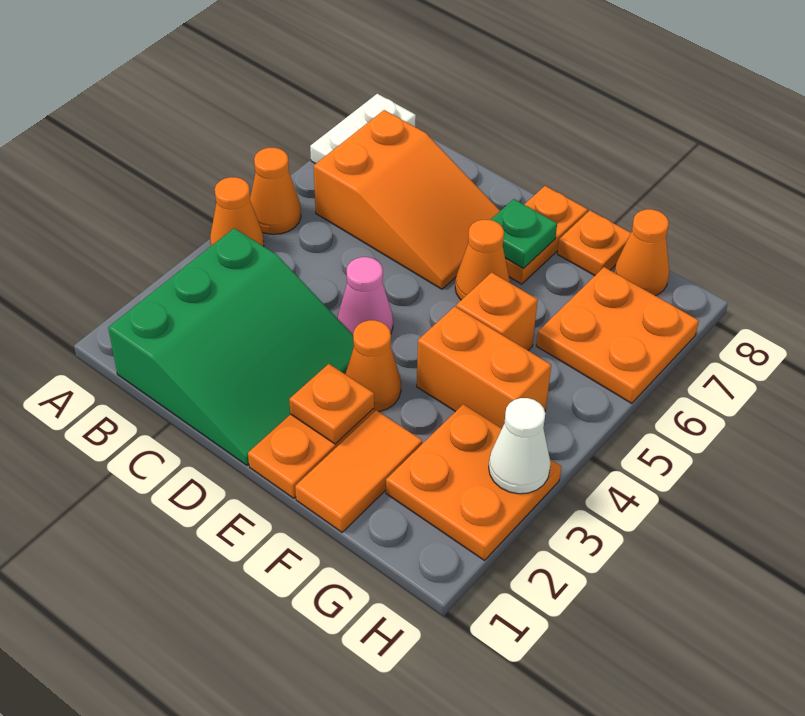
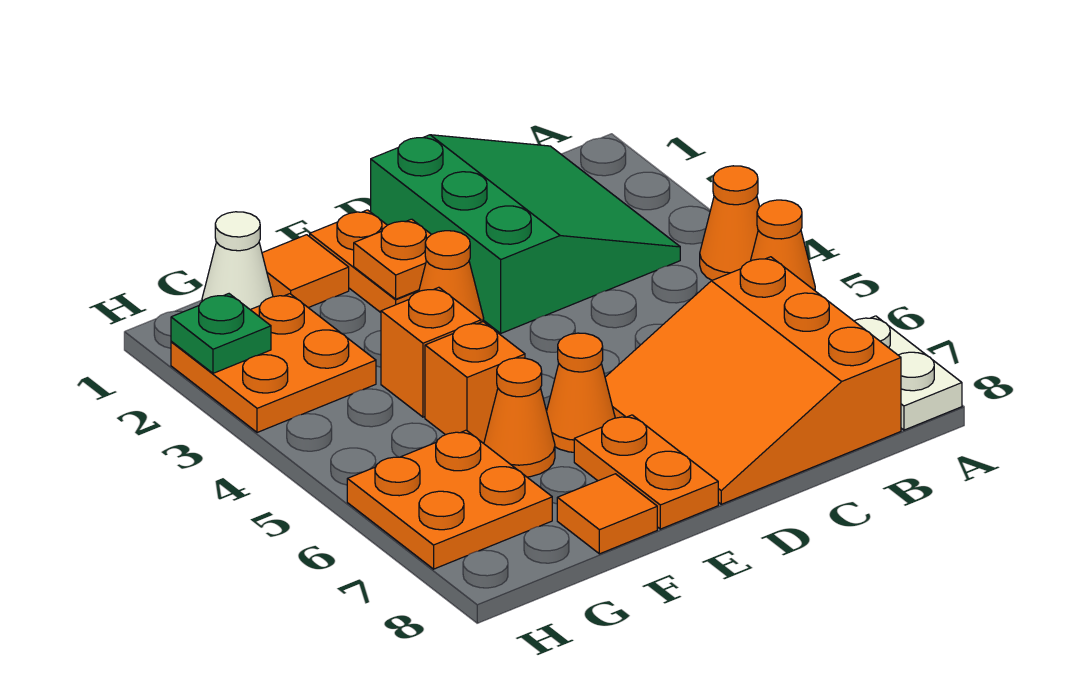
green 3x3 slope [108,228,354,465] -> green 3x3 slope turned to [371,135,680,333]
orange 2x3 slope [314,110,500,289] -> orange 3x3 slope [605,257,901,504]
pink 1x1 cone [337,257,393,334] -> none
green 1x1 plate [491,199,557,269] -> green 1x1 plate moved to [171,294,271,373]
orange 1x2 tile [295,410,422,532] -> orange 1x1 tile [262,235,349,308]
orange 1x2 brick [417,306,551,428] -> orange 1x1 brick [381,287,481,417]
orange 1x1 plate [557,211,631,276] -> orange 1x1 tile [557,474,657,554]
orange 1x1 cone [614,209,669,296] -> orange 1x1 cone moved to [484,358,555,477]
white 1x1 cone [489,398,550,494] -> white 1x1 cone moved to [202,212,273,310]

